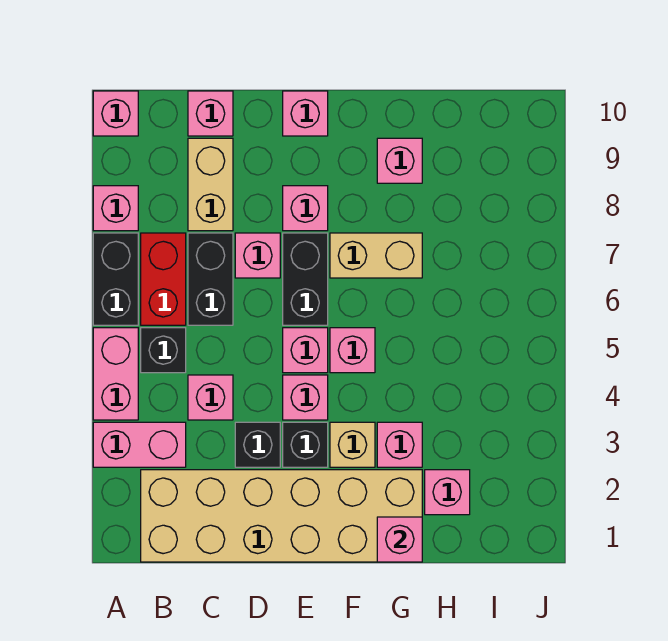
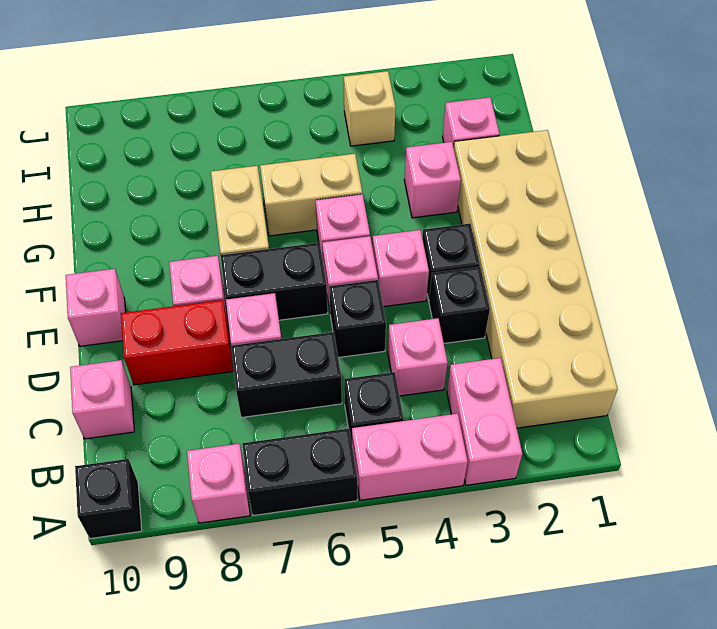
pink 1x1 brick [93,91,138,136] -> black 1x1 brick [75,459,142,539]
red 1x2 brick [141,233,186,325] -> red 1x2 brick moved to [121,300,233,385]
tan 1x2 brick [188,138,233,231] -> tan 1x2 brick moved to [260,154,362,236]
none -> black 1x1 brick [329,280,386,358]
tan 1x1 brick [330,422,375,467] -> tan 1x1 brick moved to [344,71,396,146]
pink 1x1 brick [377,517,422,562] -> none
pink 1x1 brick [377,138,422,183] -> none

